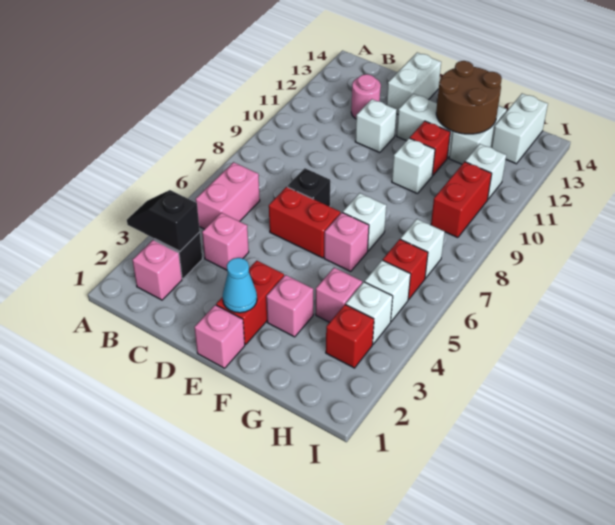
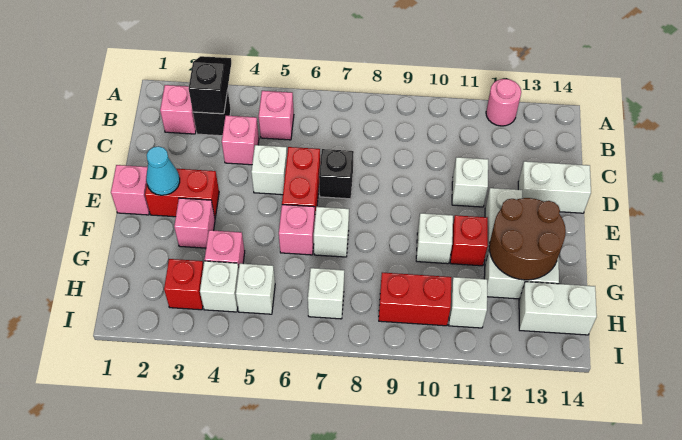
pink 1x2 brick [196,162,260,229] -> pink 1x1 brick [259,91,294,140]
pink 1x1 round brick [351,74,381,119] -> pink 1x1 round brick moved to [486,79,521,126]
none -> white 1x1 brick [251,145,287,195]
red 1x1 brick [383,239,428,300] -> none

